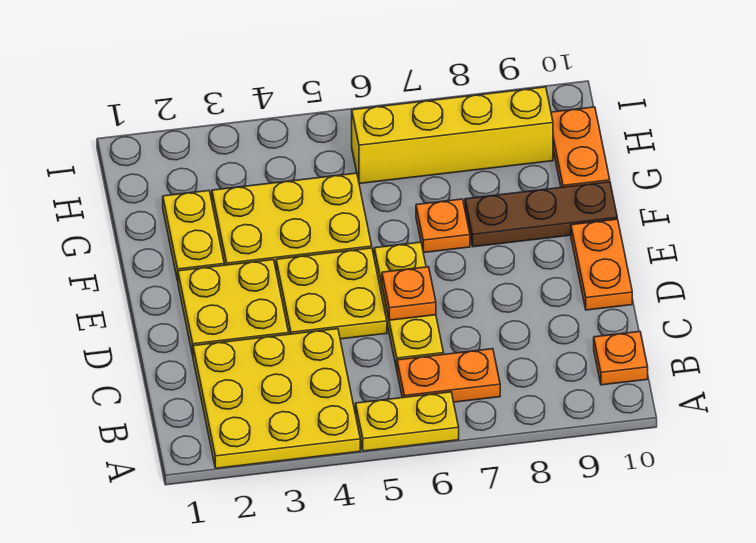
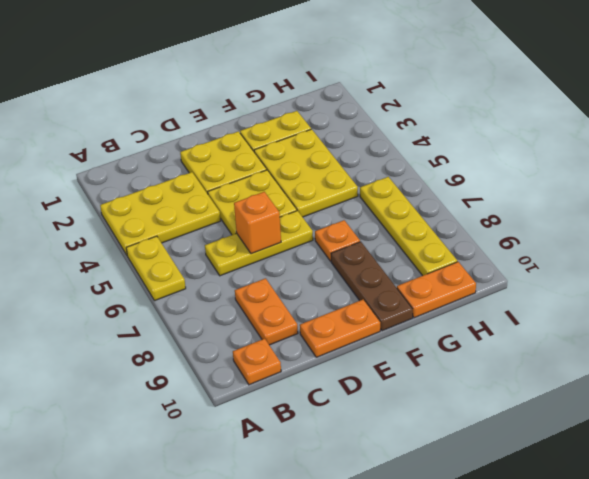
yellow 3x3 plate [193,329,360,468] -> yellow 2x3 plate [100,172,221,255]
orange 1x2 plate [397,349,500,402] -> orange 1x2 plate moved to [235,278,298,345]
orange 1x1 plate [382,267,436,320] -> orange 1x1 brick [234,192,281,254]
yellow 1x4 brick [352,87,553,184] -> yellow 1x4 plate [360,177,457,276]

